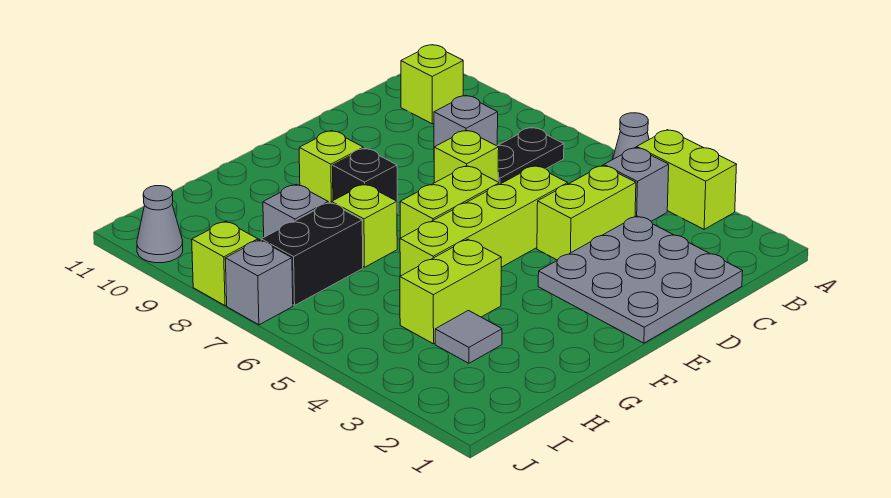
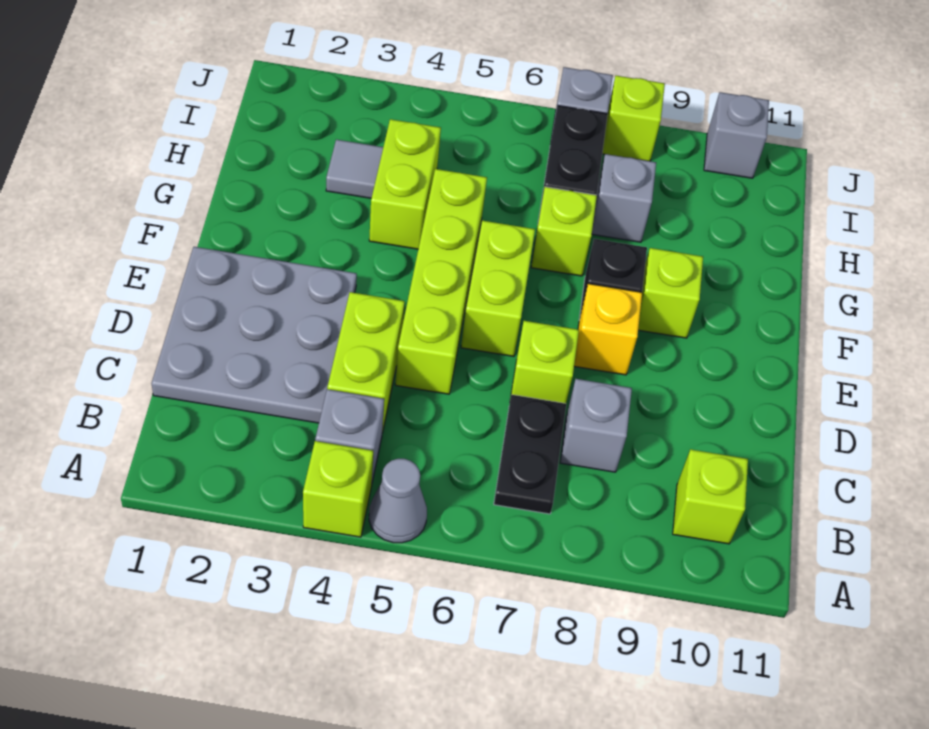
lime 1x2 brick [637,130,737,229] -> lime 1x1 brick [303,441,373,537]
none -> yellow 1x1 brick [574,284,642,375]
grey 1x1 cone [137,186,183,263] -> grey 1x1 brick [704,92,769,178]

